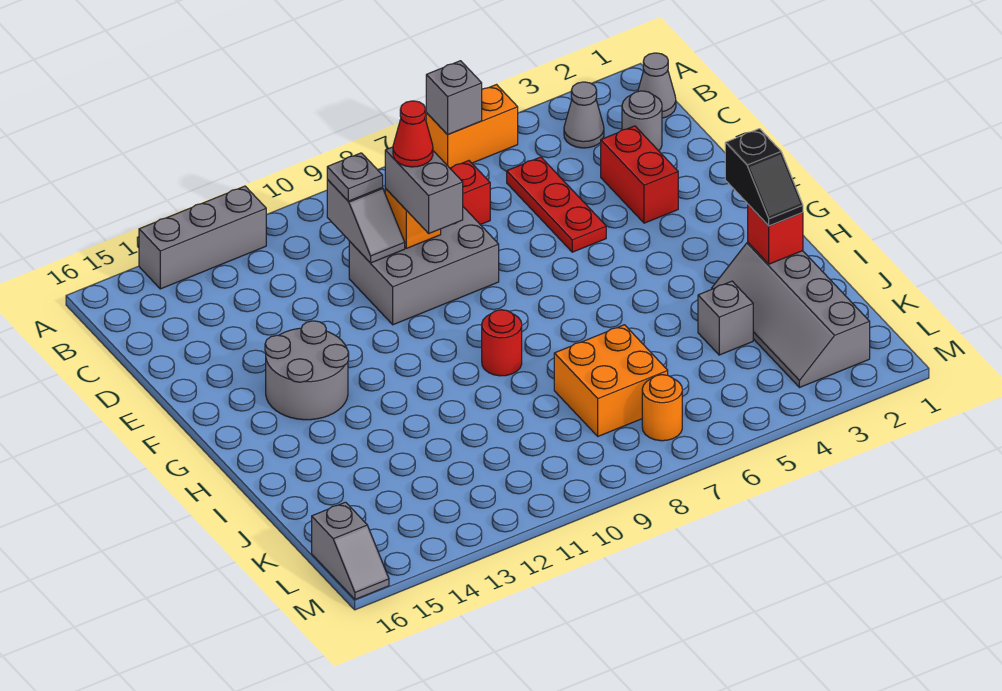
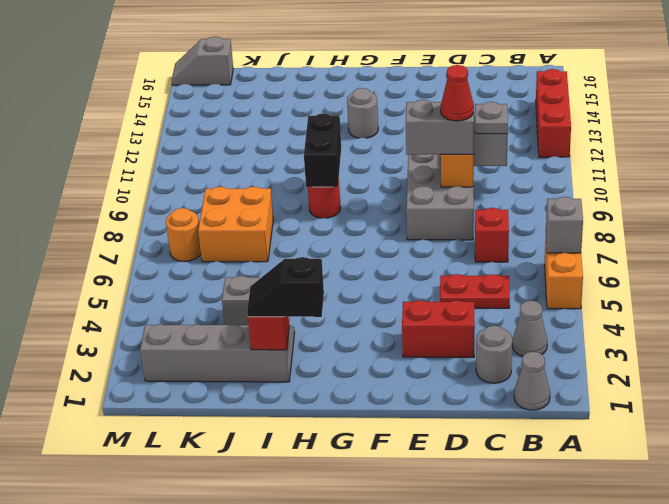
grey 1x3 brick [139,186,266,289] -> red 1x3 brick [536,69,571,157]
red 1x3 plate [507,157,606,252] -> red 1x2 plate [440,274,510,308]
grey 2x2 round brick [265,321,349,420] -> grey 1x1 round brick [347,88,378,138]
none -> black 1x2 brick [304,113,341,187]

